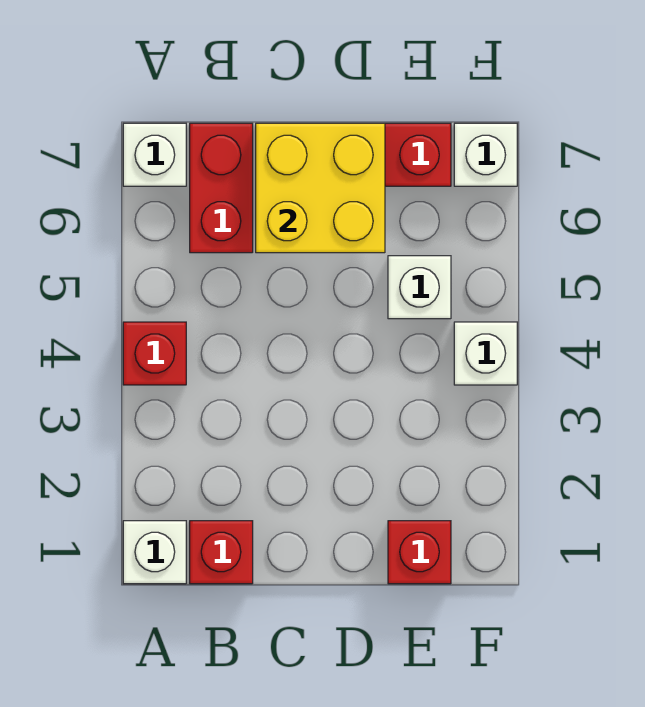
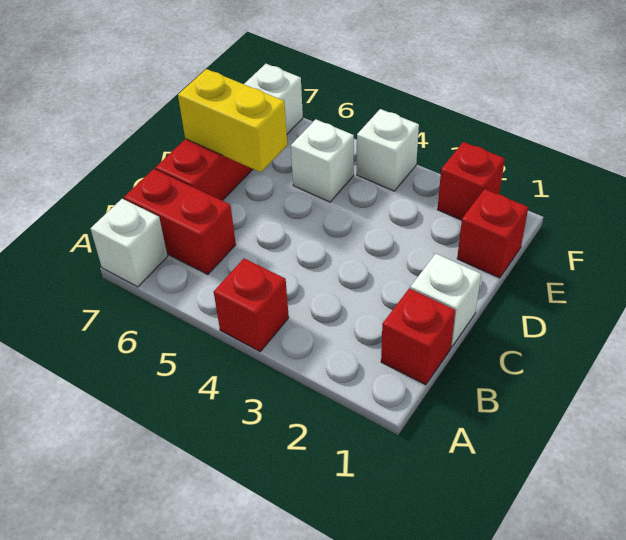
white 1x1 brick [123,521,186,584] -> white 1x1 brick moved to [410,254,481,347]
yellow 2x2 brick [256,123,385,253] -> yellow 1x2 brick [178,69,287,172]
none -> red 1x1 brick [437,142,505,220]

